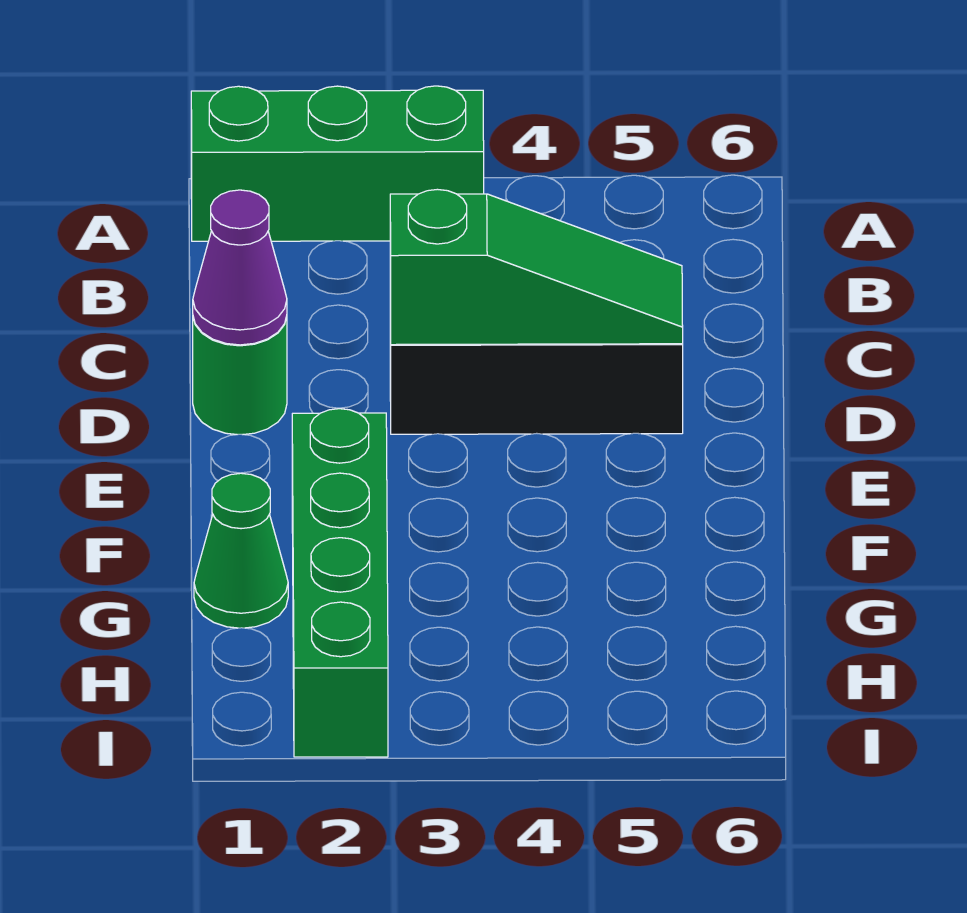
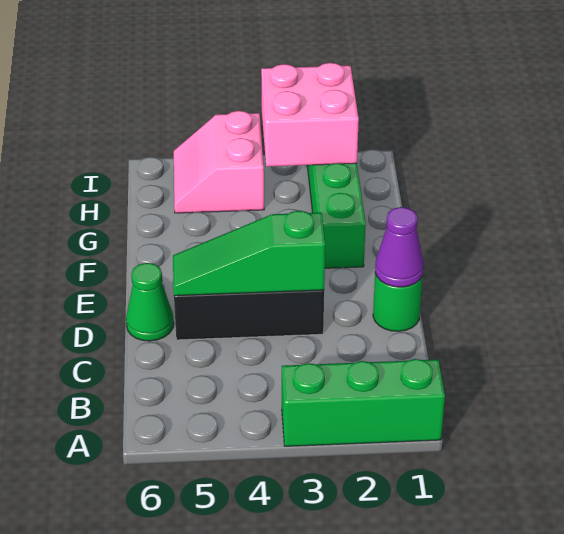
green 1x1 cone [194,473,288,628] -> green 1x1 cone moved to [126,263,174,341]
none -> pink 2x2 brick [261,63,359,166]
none -> pink 2x2 slope [174,111,264,213]

